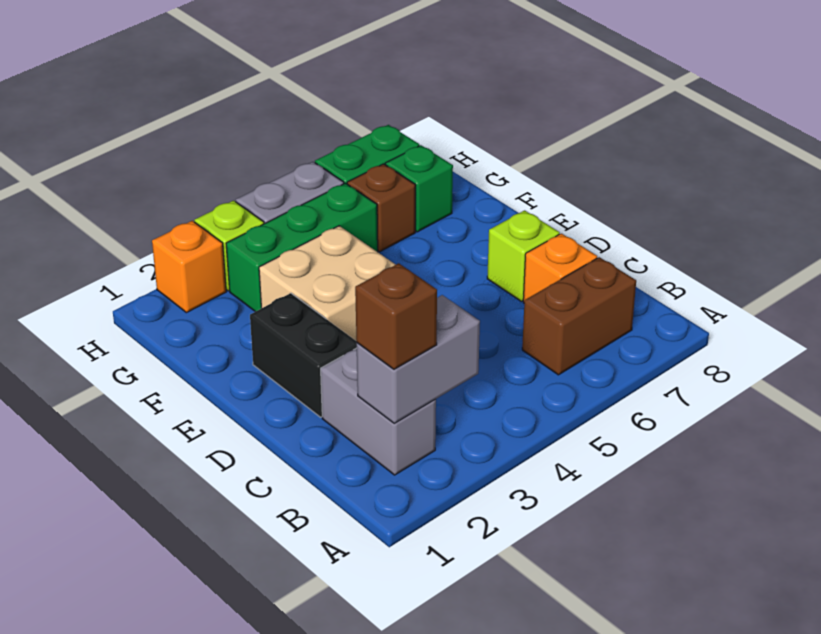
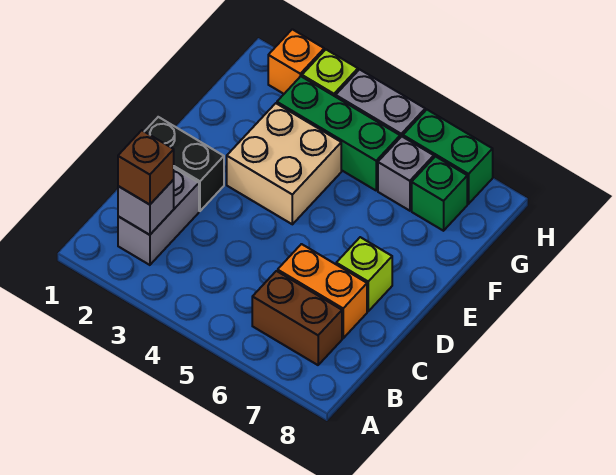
grey 1x2 brick [357,295,480,423] -> grey 1x1 brick [118,180,174,235]
orange 1x1 brick [523,233,597,303] -> orange 1x2 brick [278,244,367,338]
black 1x2 brick [250,293,357,417] -> black 1x2 brick turned to [144,117,224,211]
brown 1x1 brick [347,164,415,252] -> grey 1x1 brick [378,137,434,211]

